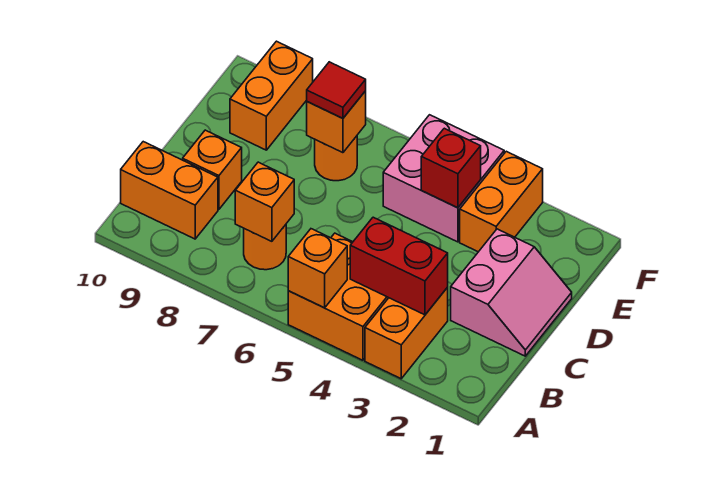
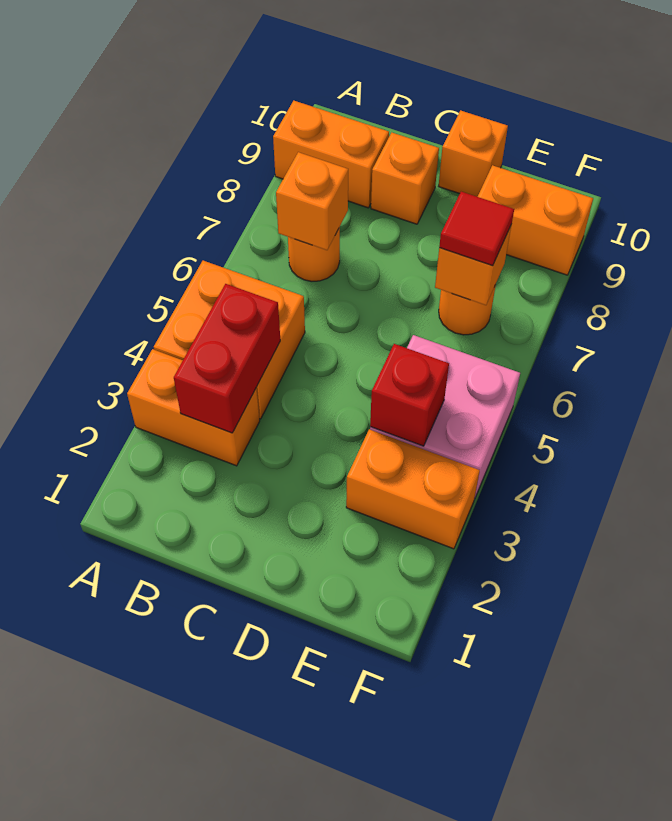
orange 1x1 brick [288,229,347,308] -> orange 1x1 brick moved to [439,110,508,197]
orange 1x2 brick [121,142,218,239] -> orange 1x2 brick turned to [273,101,389,208]
pink 2x2 slope [451,229,572,356] -> none

